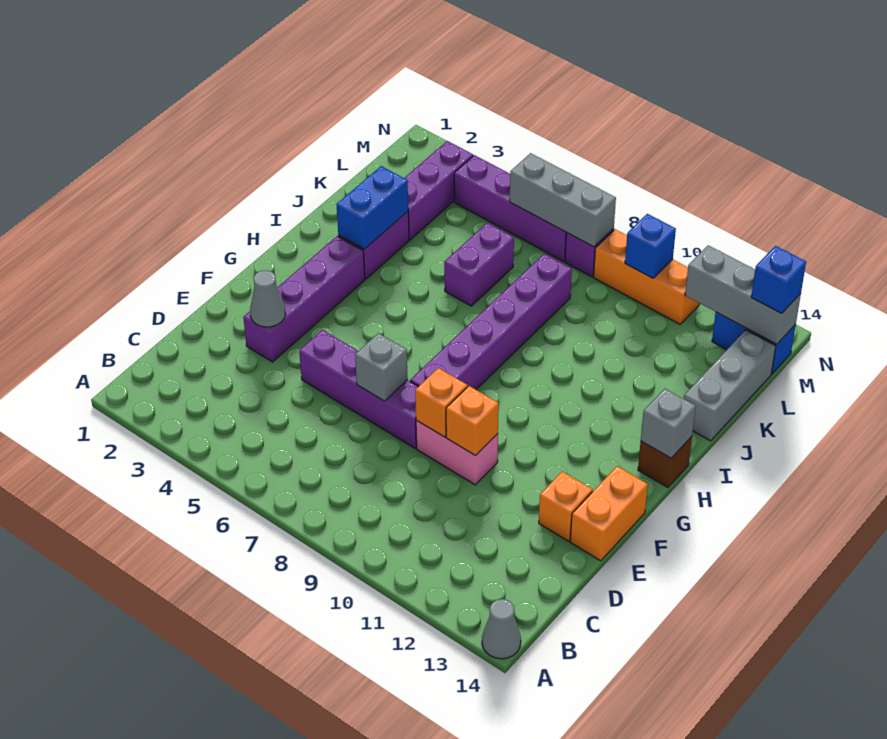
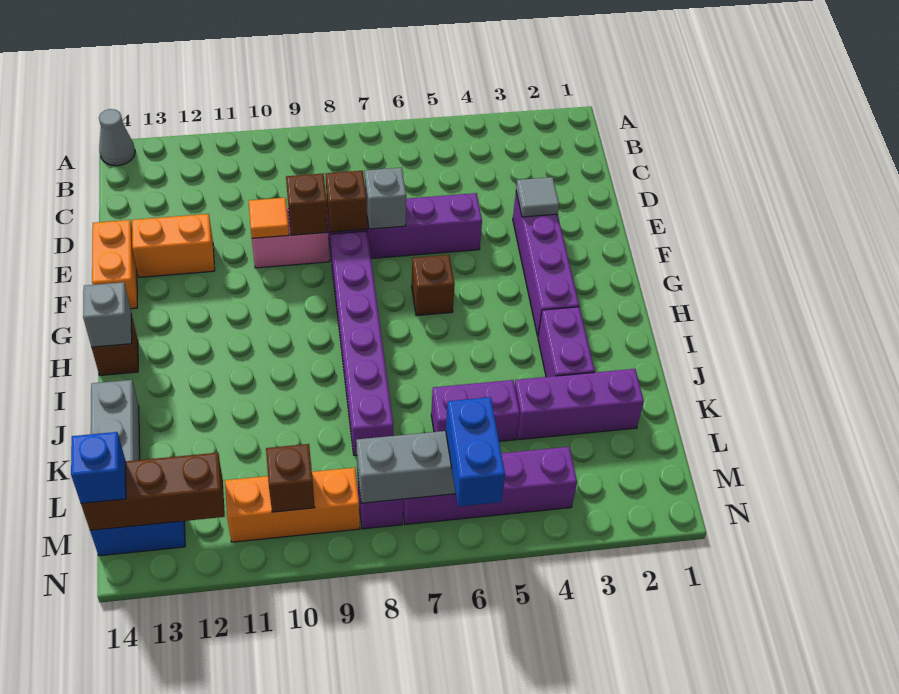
grey 1x1 cone [250,270,286,327] -> grey 1x1 tile [516,177,559,217]
none -> brown 1x1 brick [325,171,367,232]
orange 1x1 brick [415,368,468,437] -> brown 1x1 brick [286,174,328,235]
orange 1x1 brick [446,386,499,456] -> orange 1x1 tile [249,198,289,238]
orange 1x1 brick [539,471,593,541] -> orange 1x2 brick [132,214,215,277]
none -> brown 1x1 brick [412,255,455,316]
blue 1x2 brick [336,166,408,249] -> blue 1x2 brick moved to [446,397,505,507]
purple 1x2 brick [444,223,514,306] -> purple 1x2 brick turned to [431,380,520,441]
purple 1x3 brick [404,141,473,240] -> purple 1x3 brick turned to [515,369,644,440]
blue 1x1 brick [625,214,676,278] -> brown 1x1 brick [266,444,315,512]
grey 1x3 brick [685,245,801,344] -> brown 1x3 brick [81,453,225,530]

